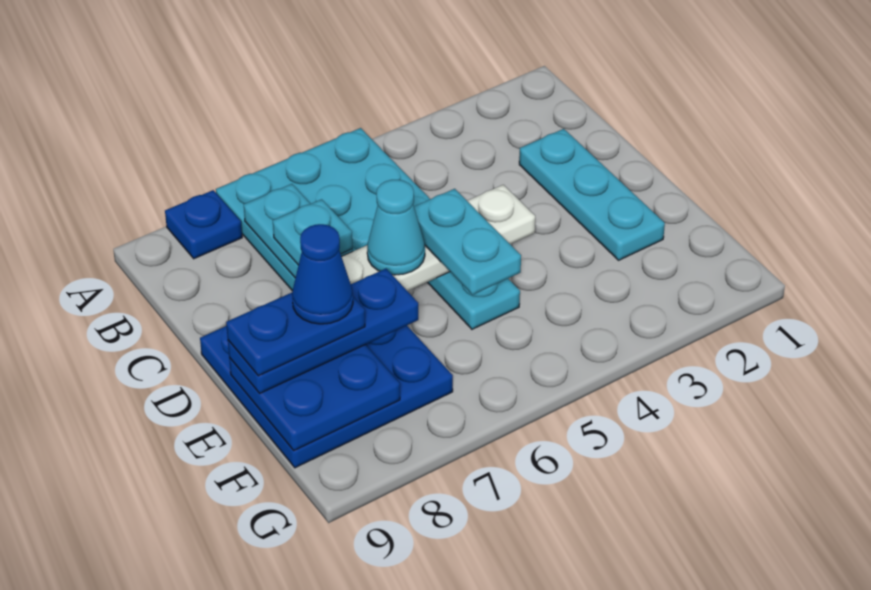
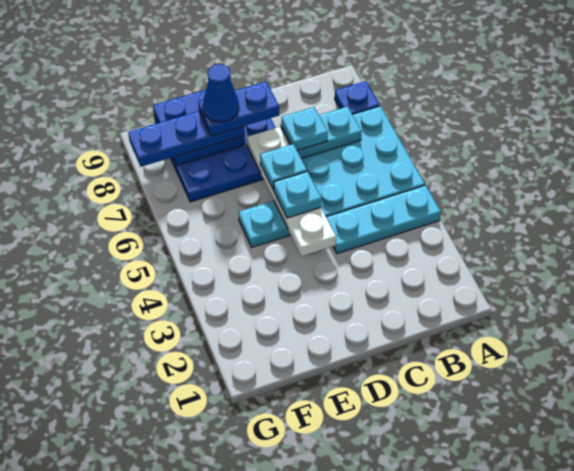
cyan 1x3 plate [519,129,665,260] -> cyan 1x3 plate moved to [326,185,441,254]
cyan 1x2 plate [414,189,521,295] -> cyan 1x1 plate [274,171,321,218]
cyan 1x1 cone [367,180,425,275] -> cyan 1x1 plate [260,144,307,190]
blue 1x3 plate [228,269,418,393] -> blue 1x3 plate turned to [128,111,245,167]
blue 1x2 plate [226,293,365,376] -> blue 1x2 plate turned to [198,82,279,136]

